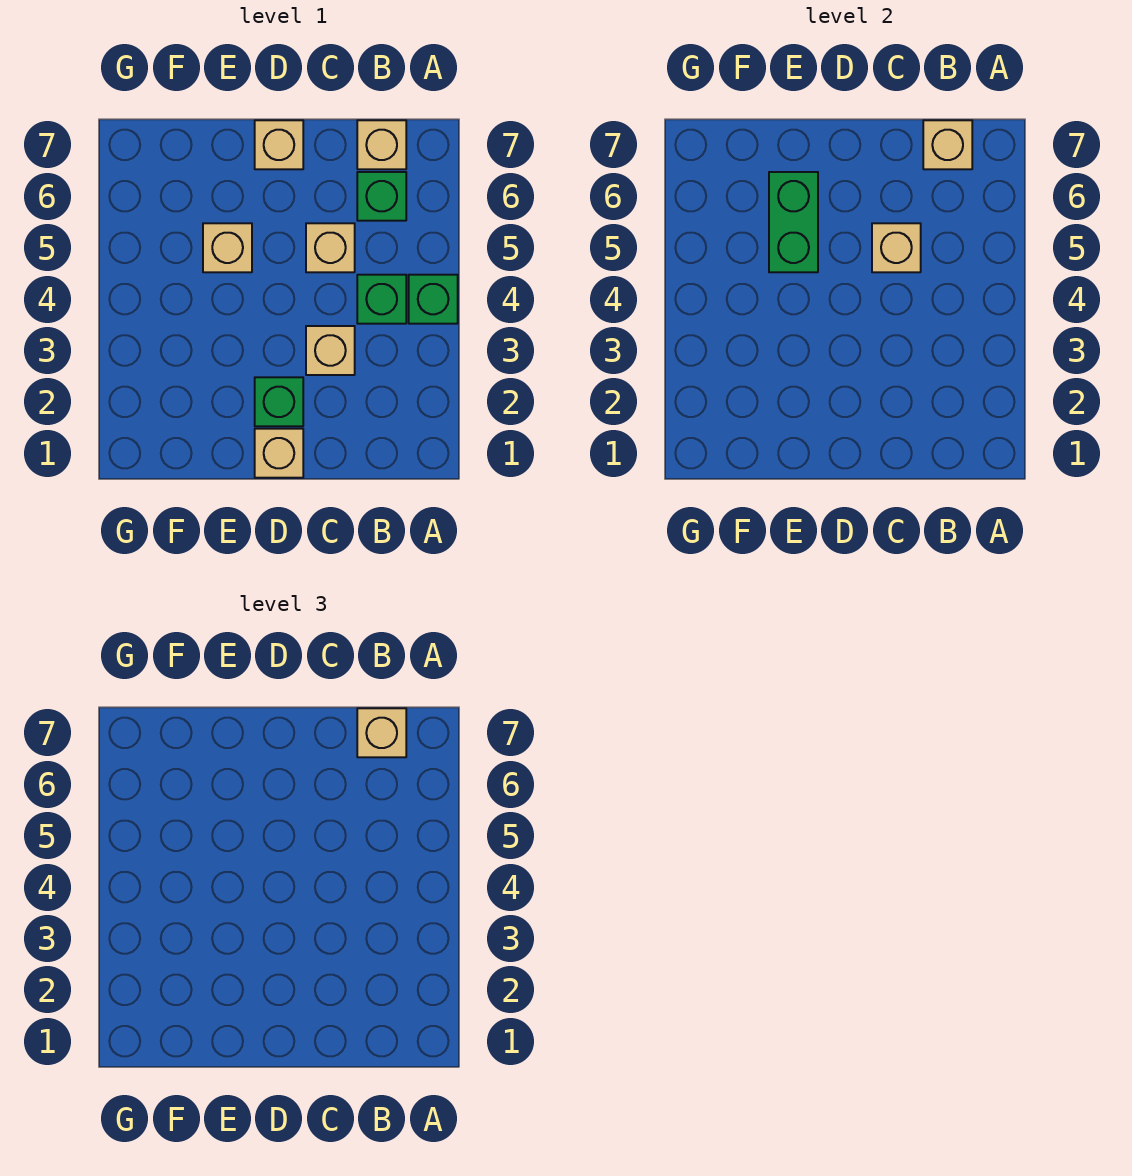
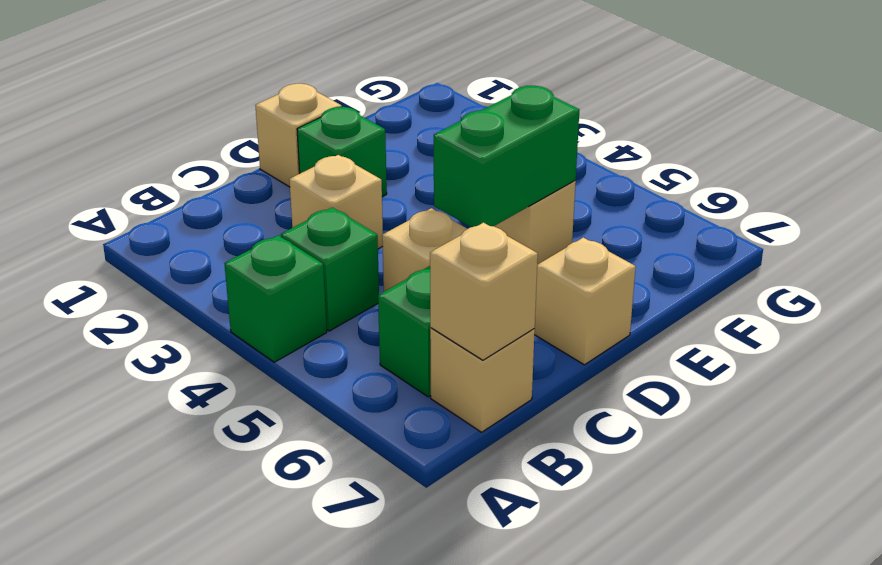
tan 1x1 brick [357,708,406,757] -> none
tan 1x1 brick [872,223,921,272] -> none
green 1x2 brick [769,172,818,272] -> green 1x2 brick turned to [434,86,579,227]

